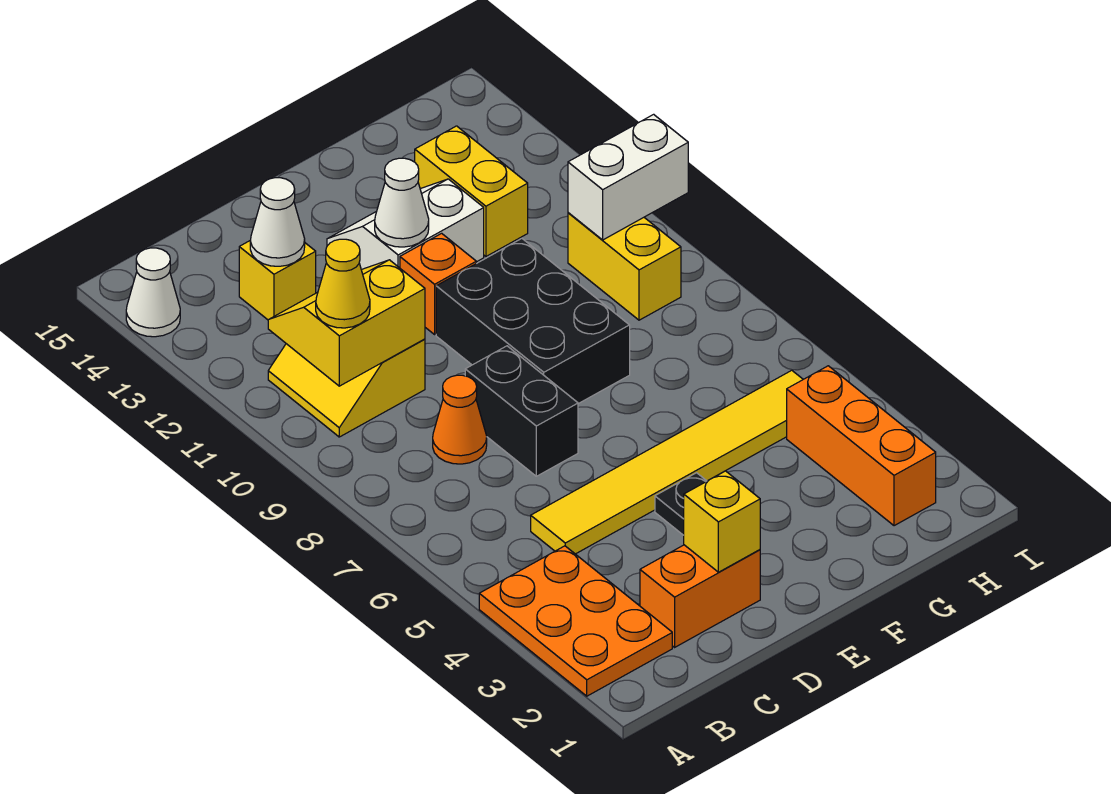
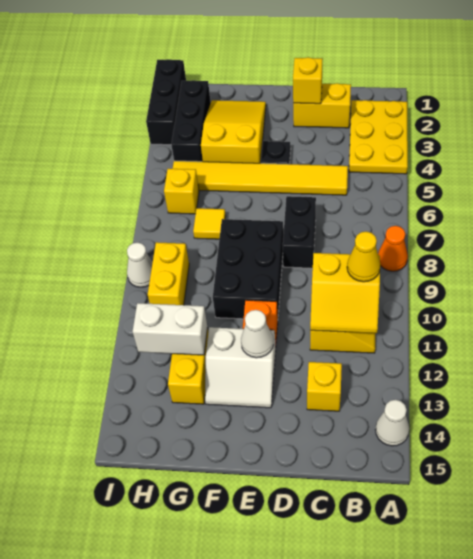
orange 2x3 plate [479,546,672,696] -> yellow 2x3 plate [349,100,408,174]
orange 1x2 brick [640,545,760,647] -> yellow 1x2 brick [293,83,351,128]
orange 1x1 cone [433,375,487,464] -> orange 1x1 cone moved to [378,226,408,271]
white 1x1 cone [250,178,305,266] -> white 1x1 cone moved to [127,243,153,287]
none -> yellow 2x3 slope [201,100,266,163]
none -> yellow 1x1 tile [193,208,226,239]
orange 1x3 brick [787,366,936,526] -> black 1x3 brick [171,80,211,162]
none -> yellow 1x1 brick [164,169,199,214]
white 1x2 brick [568,114,688,240] -> white 1x2 brick moved to [133,303,207,355]
none -> black 1x3 brick [146,59,186,145]

